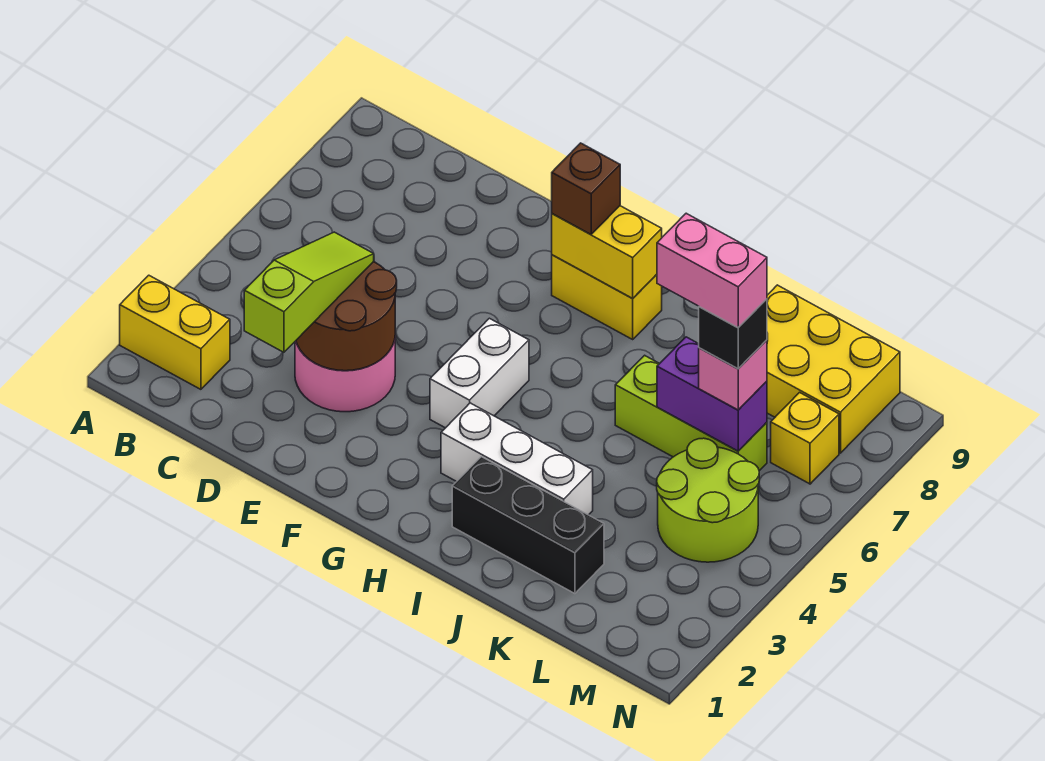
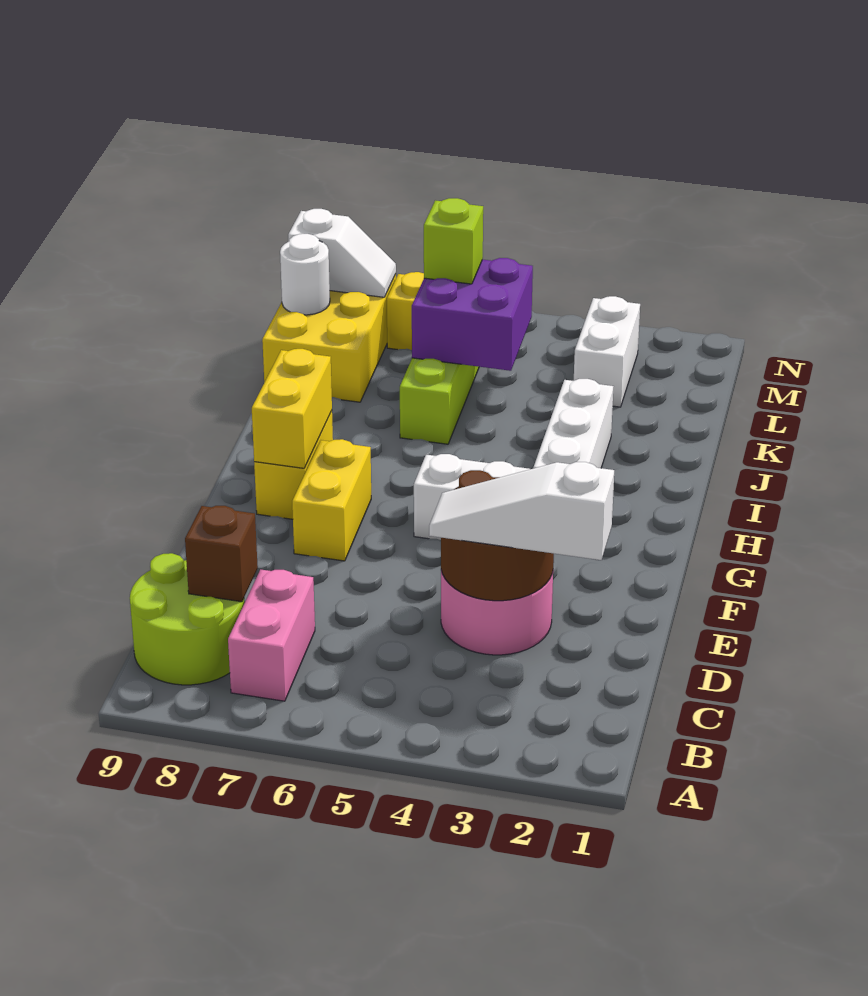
yellow 1x2 brick [120,275,230,389] -> yellow 1x2 brick moved to [292,439,371,561]
lime 1x3 slope [244,232,374,352] -> white 1x3 slope [429,462,614,560]
brown 1x1 brick [552,143,620,235] -> brown 1x1 brick moved to [185,506,258,602]
black 1x3 brick [452,457,604,594] -> none
purple 1x2 brick [657,337,767,451] -> purple 2x2 brick [412,258,533,371]
pink 1x2 brick [657,213,767,328] -> pink 1x2 brick moved to [228,569,315,701]
none -> white 1x2 brick [574,296,640,407]
lime 2x2 round brick [657,438,759,562] -> lime 2x2 round brick moved to [130,553,245,685]
pink 1x1 brick [699,340,767,410] -> lime 1x1 brick [424,198,483,284]
black 1x1 brick [699,299,767,369] -> none
none -> white 1x1 round brick [280,234,330,315]
none -> white 1x2 slope [288,209,396,297]

